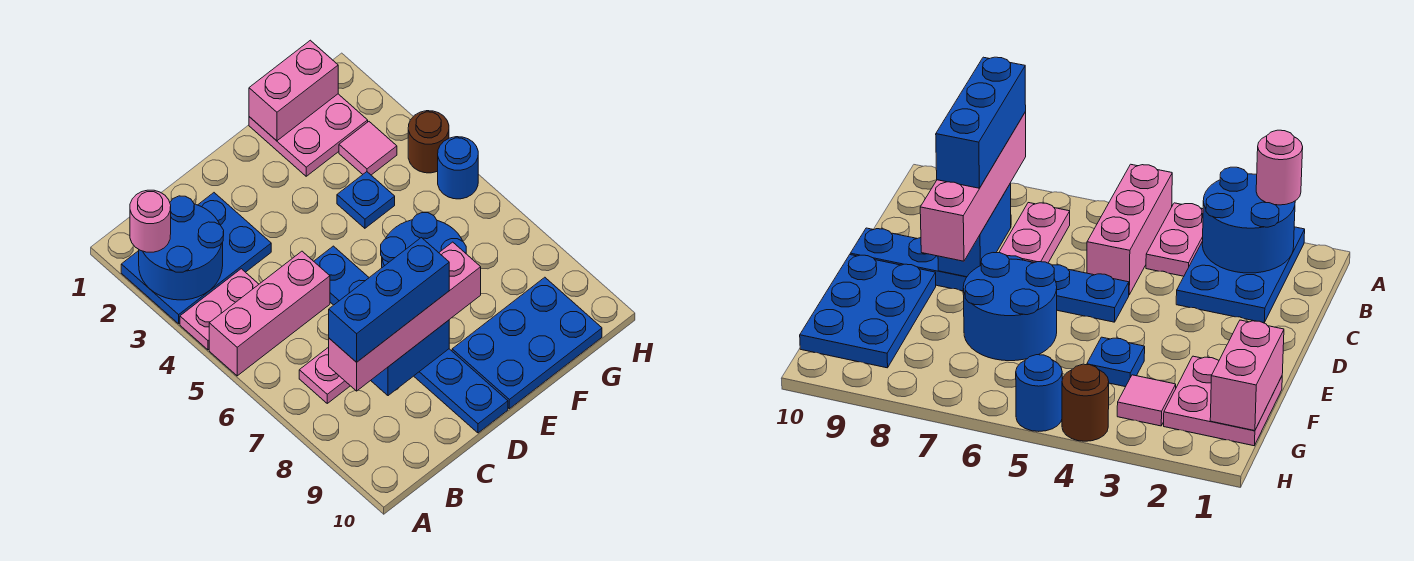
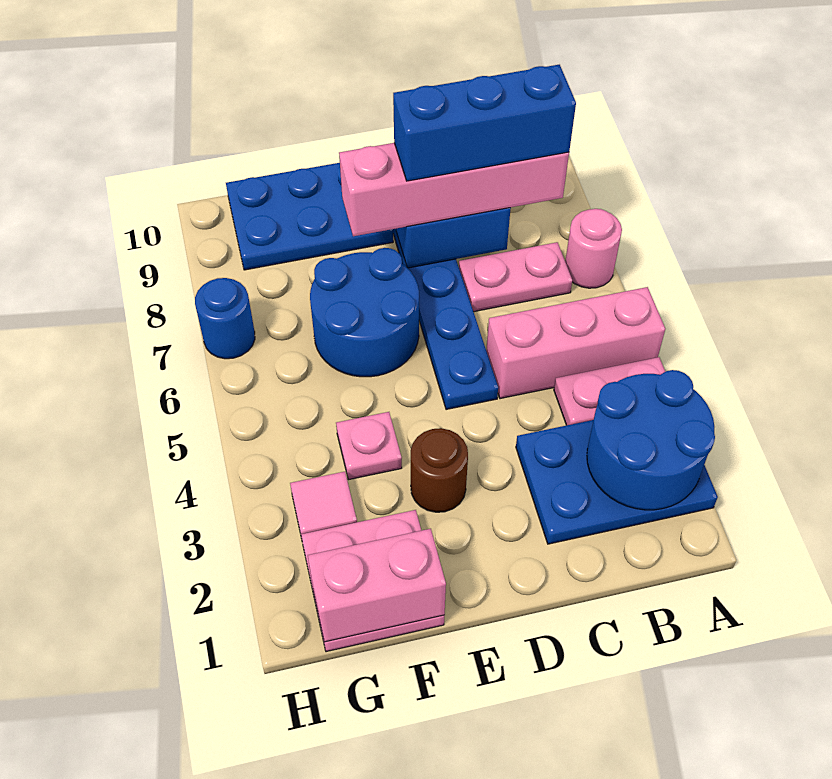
pink 1x1 round brick [130,190,171,252] -> pink 1x1 round brick moved to [565,209,622,288]
blue 1x1 plate [337,172,395,228] -> pink 1x1 plate [336,412,402,480]
brown 1x1 round brick [408,111,449,173] -> brown 1x1 round brick moved to [411,428,468,512]
blue 1x1 round brick [438,137,478,199] -> blue 1x1 round brick moved to [195,278,255,359]

